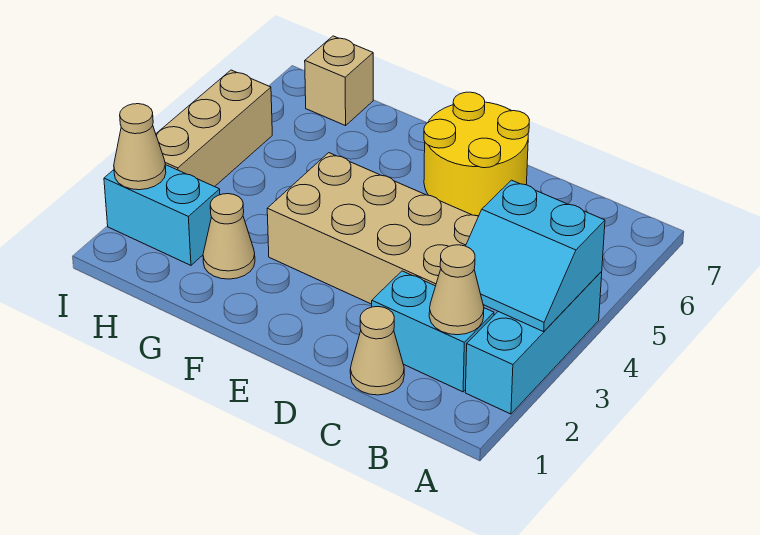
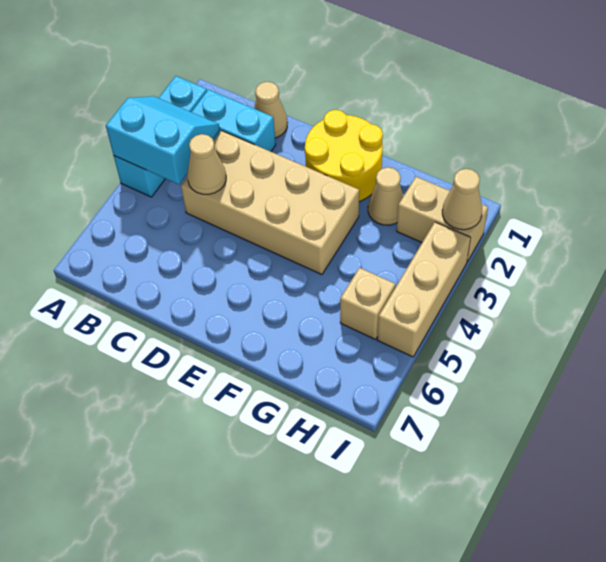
tan 1x1 cone [429,245,484,335] -> tan 1x1 cone moved to [187,134,226,194]
yellow 2x2 round brick [424,92,529,216] -> yellow 2x2 round brick moved to [305,110,383,202]
cyan 1x2 brick [104,165,220,265] -> tan 1x2 brick [397,177,488,262]
tan 1x1 brick [305,36,373,126] -> tan 1x1 brick moved to [340,268,395,339]

